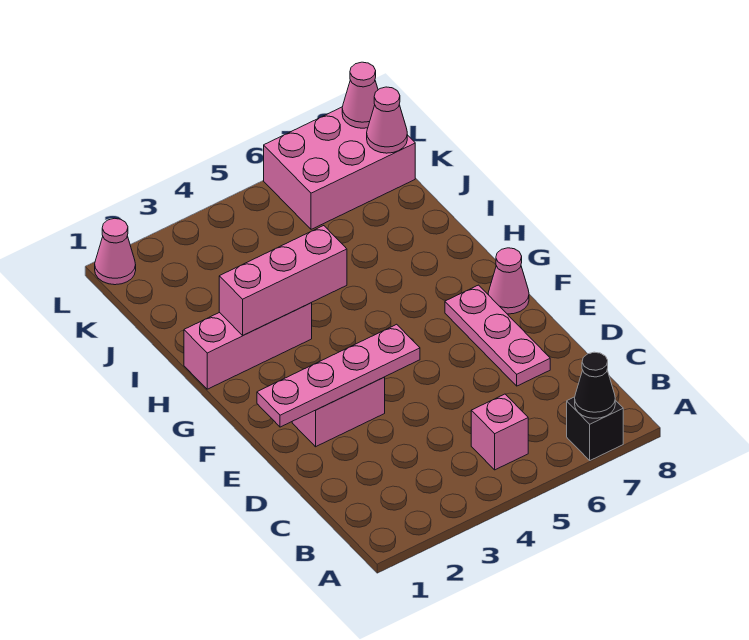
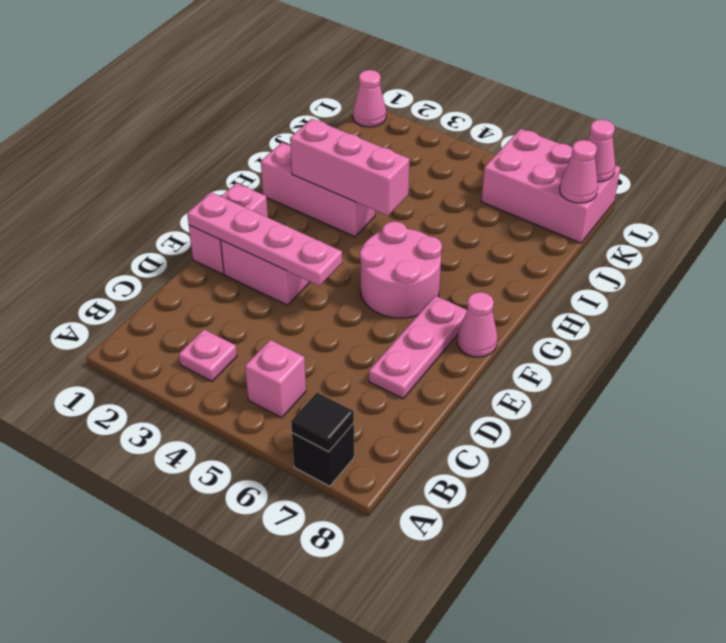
black 1x1 cone [575,352,615,418] -> black 1x1 tile [291,393,354,452]
none -> pink 1x1 plate [179,330,237,381]
none -> pink 1x2 brick [189,183,268,274]
none -> pink 2x2 round brick [360,221,442,318]

